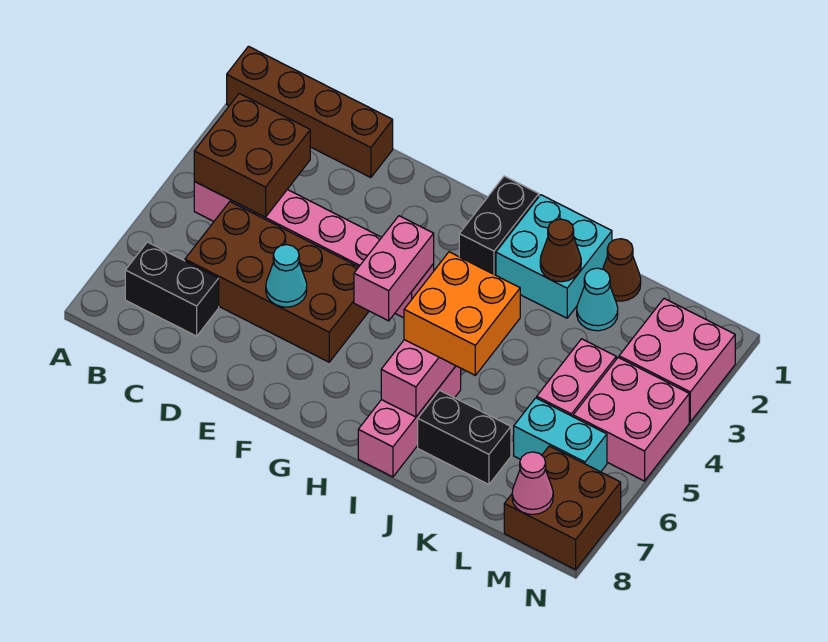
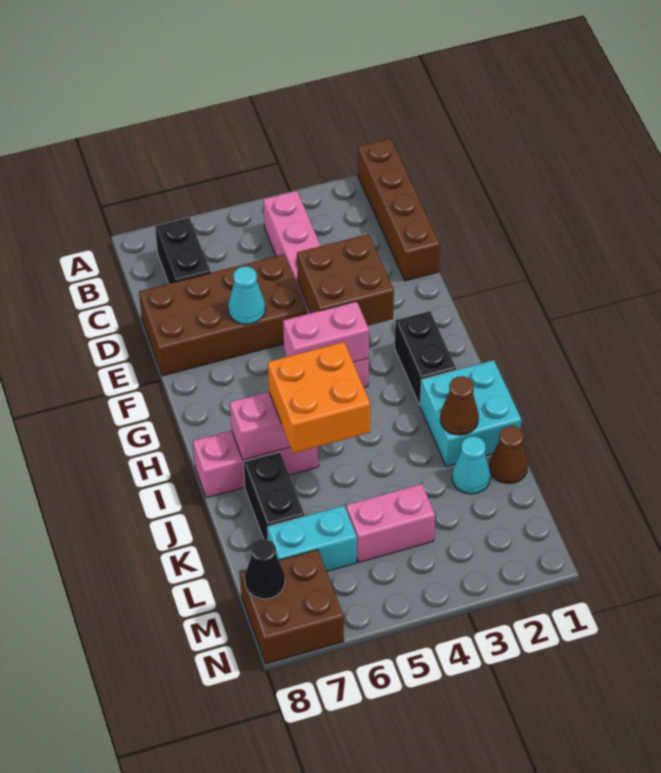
brown 2x2 brick [194,94,310,217] -> brown 2x2 brick moved to [297,234,394,326]
brown 2x4 brick [185,202,369,362] -> brown 2x4 brick turned to [139,254,307,376]
black 1x2 brick [459,176,539,275] -> black 1x2 brick turned to [395,311,456,405]
cyan 1x2 brick [514,398,607,472] -> cyan 1x2 brick turned to [268,506,357,571]
pink 2x2 brick [619,299,735,422] -> none
pink 2x2 brick [573,358,689,481] -> none
pink 1x1 cone [512,452,553,514] -> black 1x1 cone [245,539,285,599]

